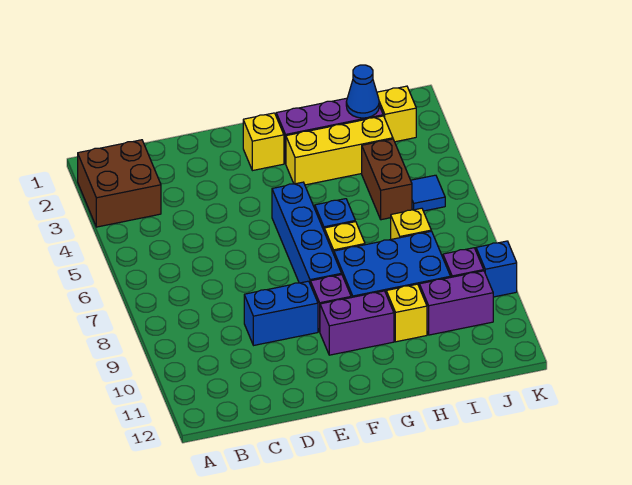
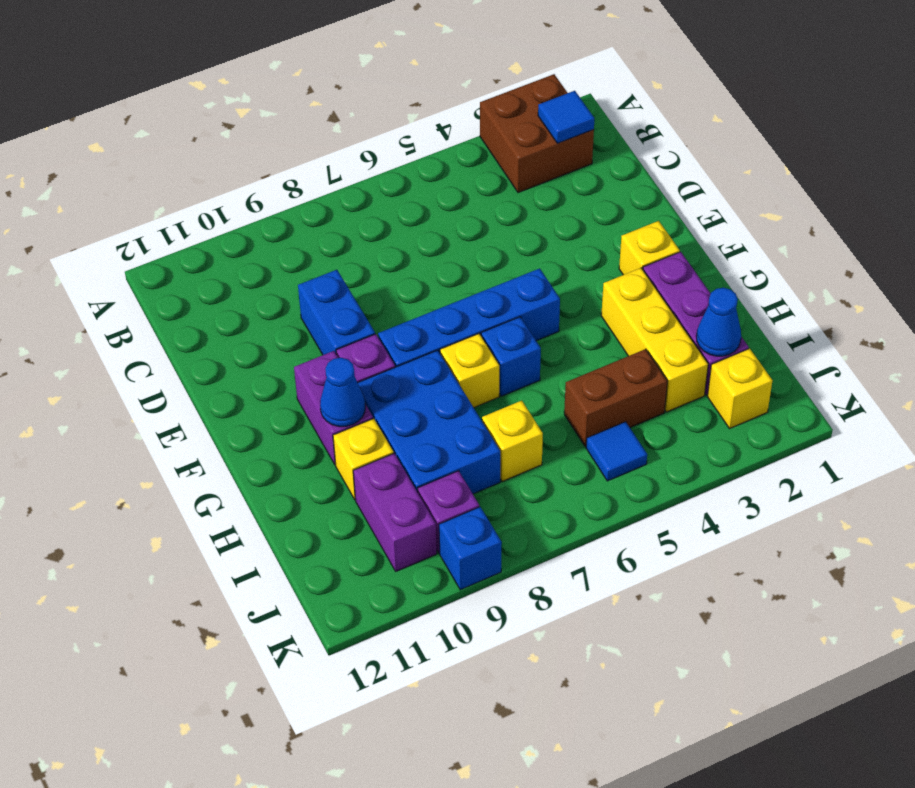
none -> blue 1x1 tile [538,91,594,143]
none -> blue 1x1 cone [320,358,365,427]

